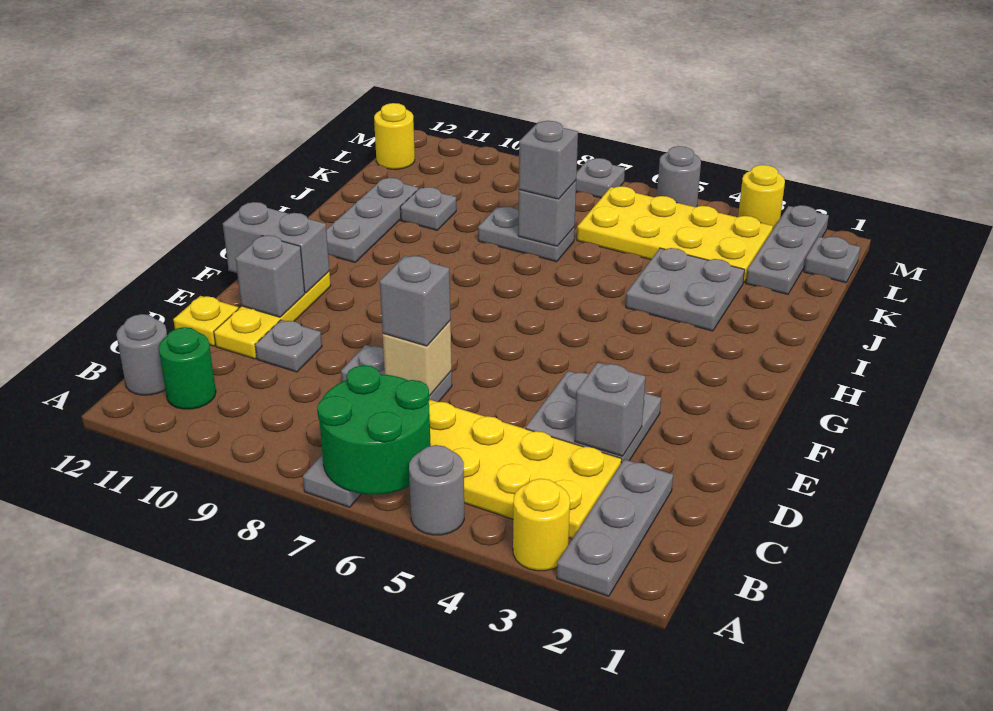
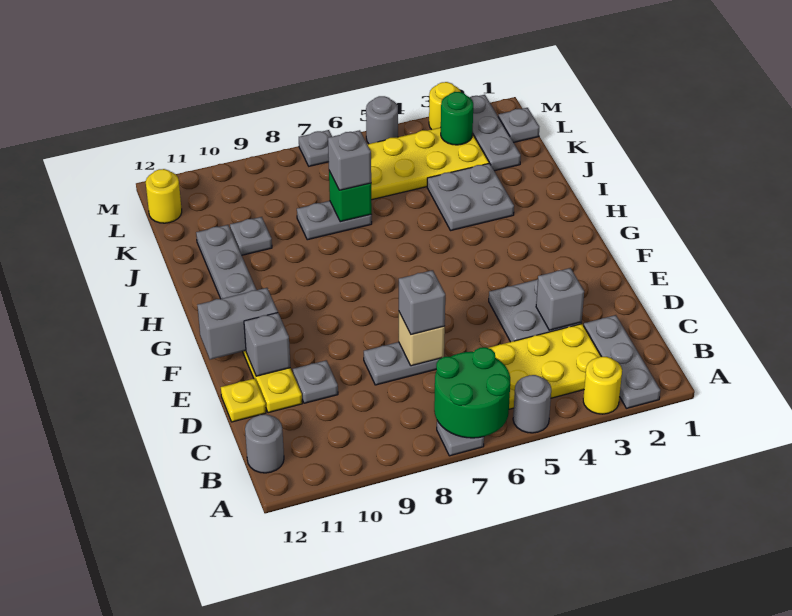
green 1x1 round brick [159,327,216,409] -> green 1x1 round brick moved to [441,92,473,145]
grey 1x1 brick [518,180,576,246] -> green 1x1 brick [329,171,372,222]

